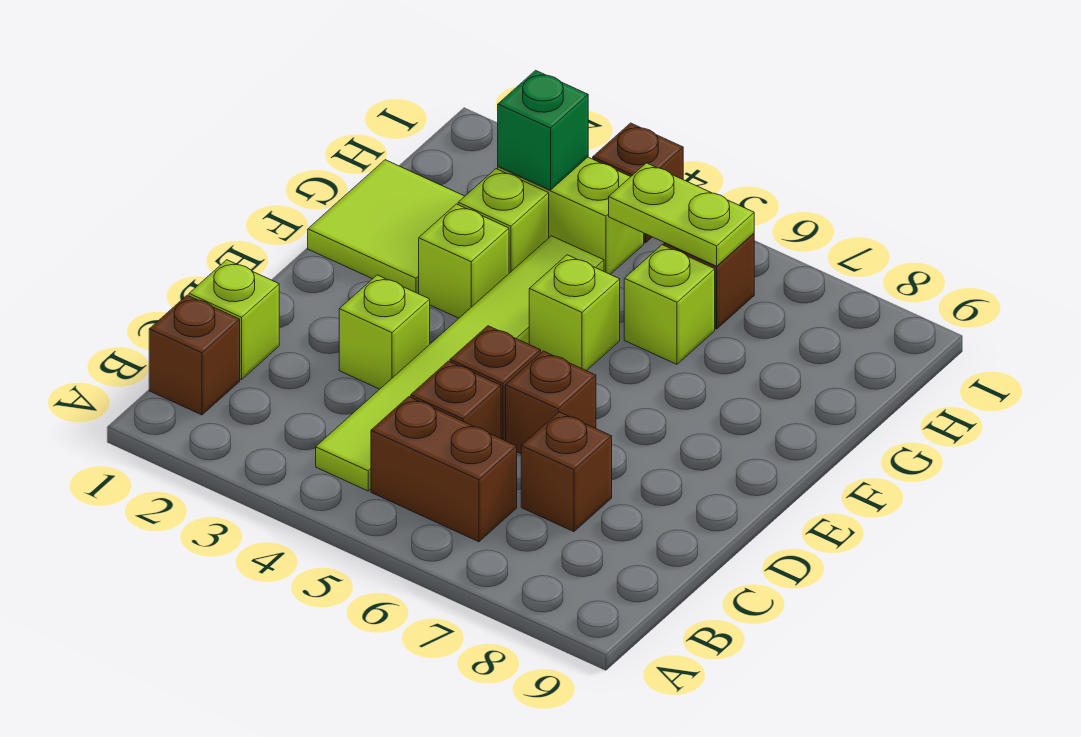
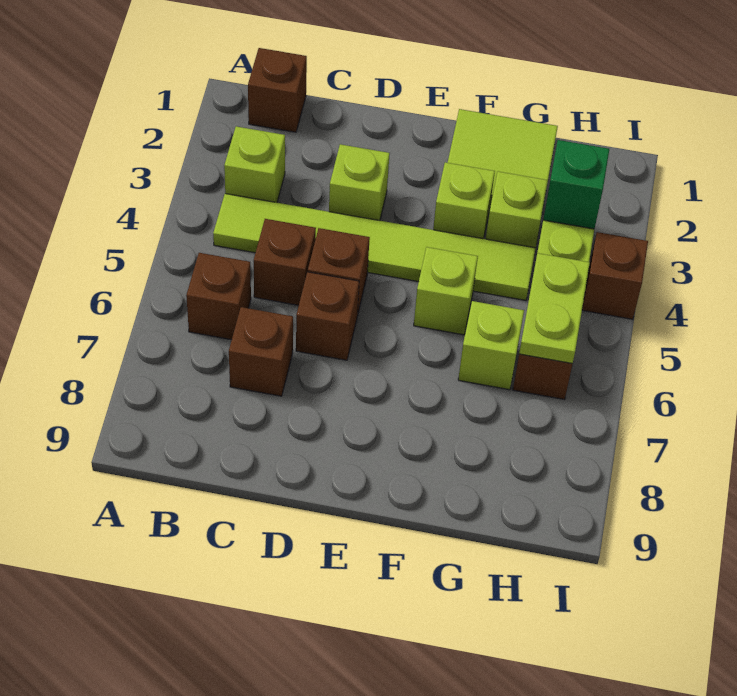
brown 1x2 brick [371,397,517,542] -> brown 1x1 brick [186,253,251,340]
lime 1x1 brick [189,260,279,379] -> lime 1x1 brick moved to [224,126,285,203]

